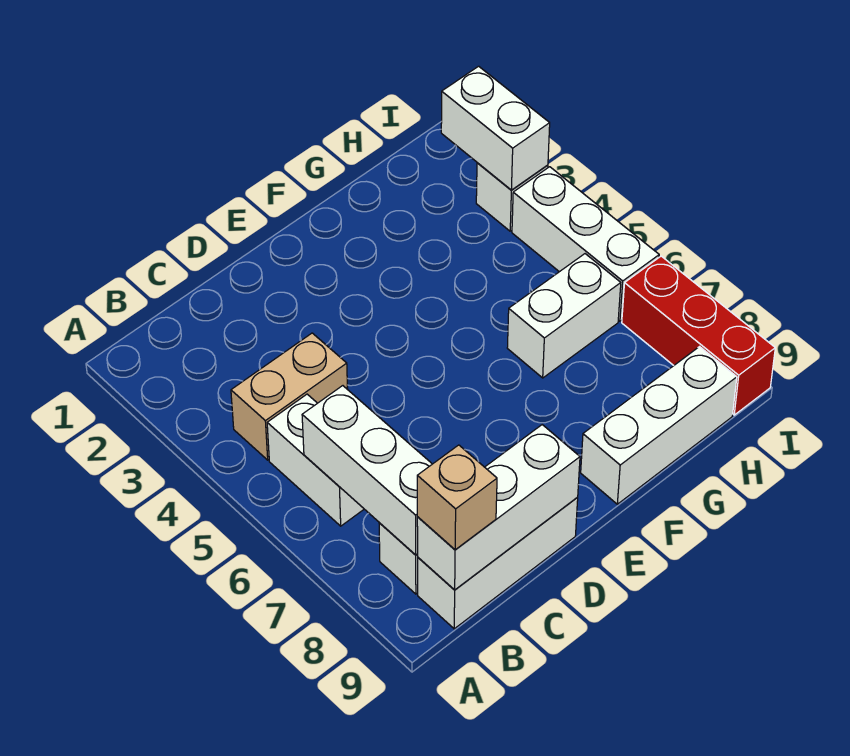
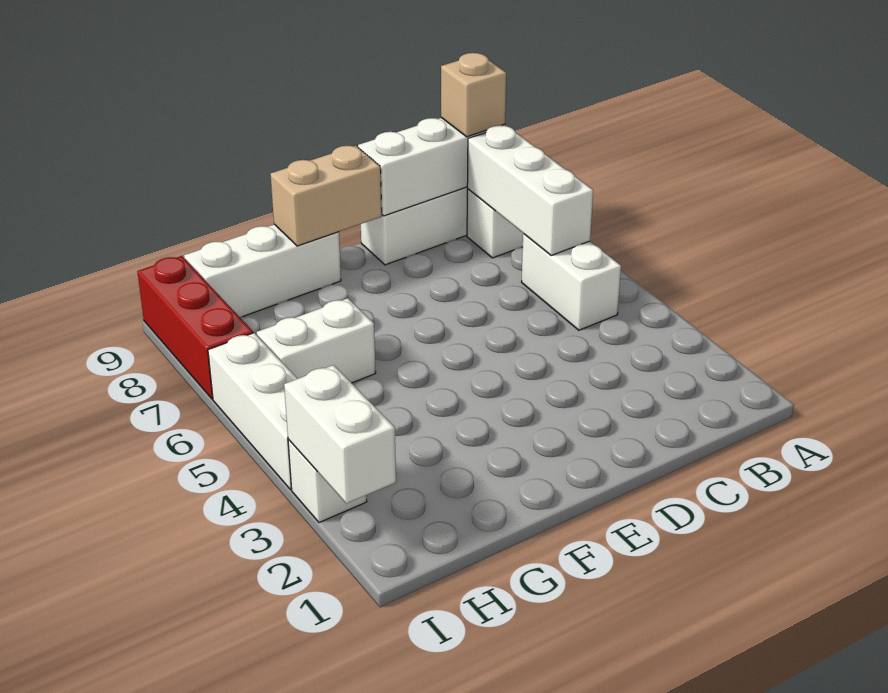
tan 1x2 brick [231,333,348,460] -> tan 1x2 brick moved to [270,146,382,246]

